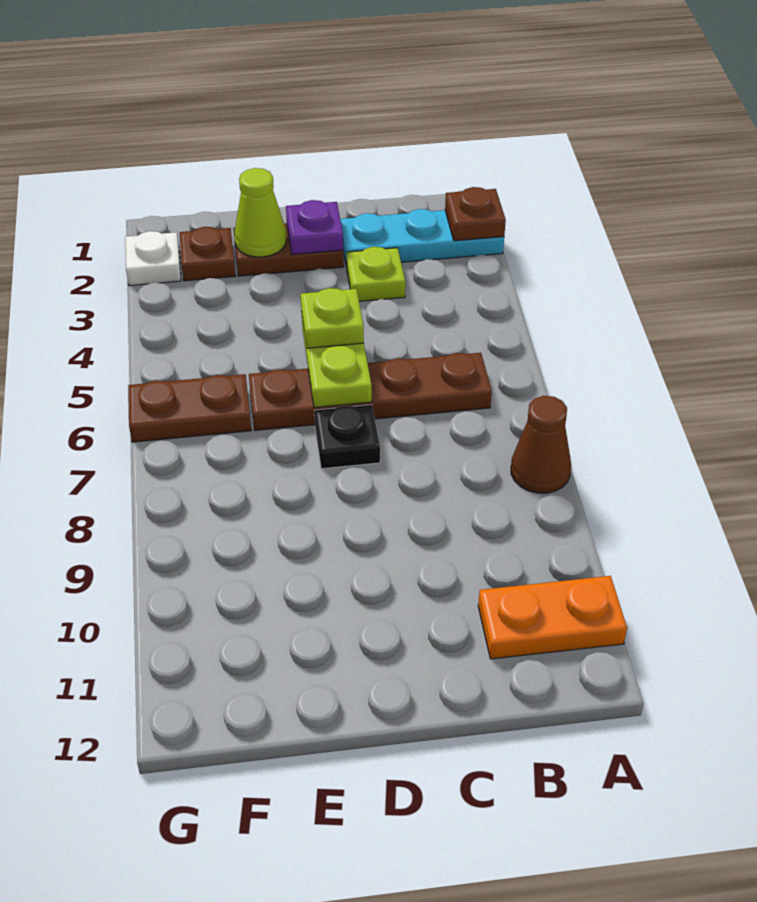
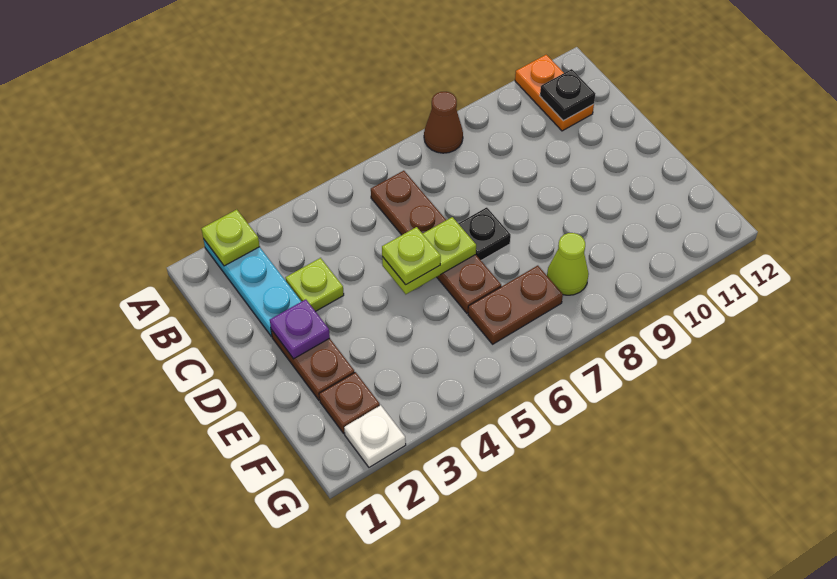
brown 1x1 plate [445,187,506,241] -> lime 1x1 plate [201,210,260,266]
none -> black 1x1 plate [540,69,595,121]
lime 1x1 cone [234,168,286,257] -> lime 1x1 cone moved to [547,233,589,295]
brown 1x2 plate [128,374,251,442] -> brown 1x2 plate turned to [468,266,563,344]

